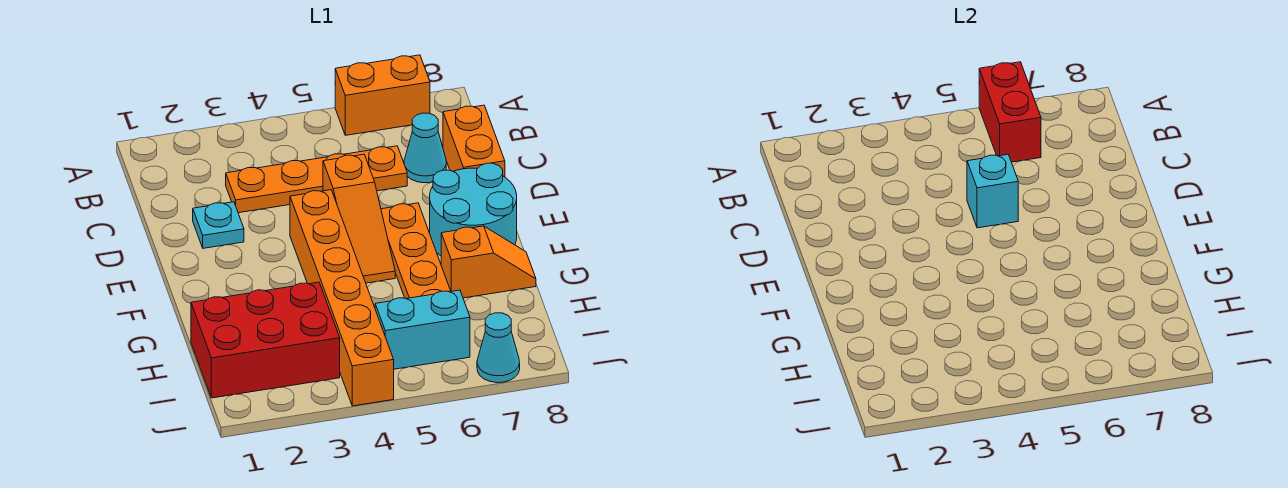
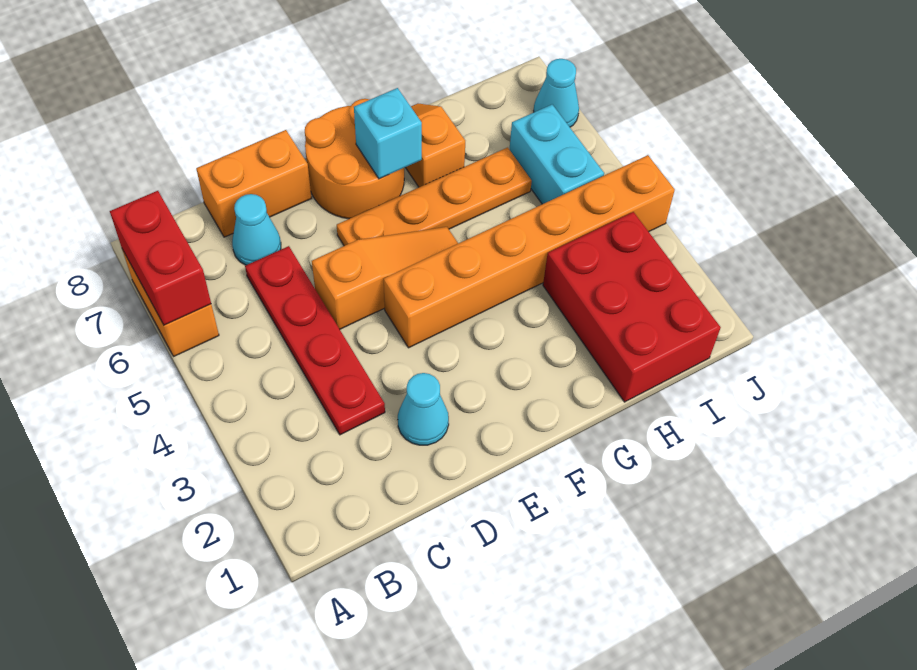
red 1x2 brick [979,62,1041,162] -> red 1x2 brick turned to [110,191,211,325]
orange 1x4 plate [226,146,407,213] -> red 1x4 plate [245,246,385,435]
cyan 1x1 plate [193,202,244,248] -> cyan 1x1 cone [398,373,449,445]
cyan 1x1 brick [967,154,1018,228] -> cyan 1x1 brick moved to [354,88,422,179]
cyan 2x2 round brick [430,163,517,256] -> orange 2x2 round brick [305,99,404,219]

